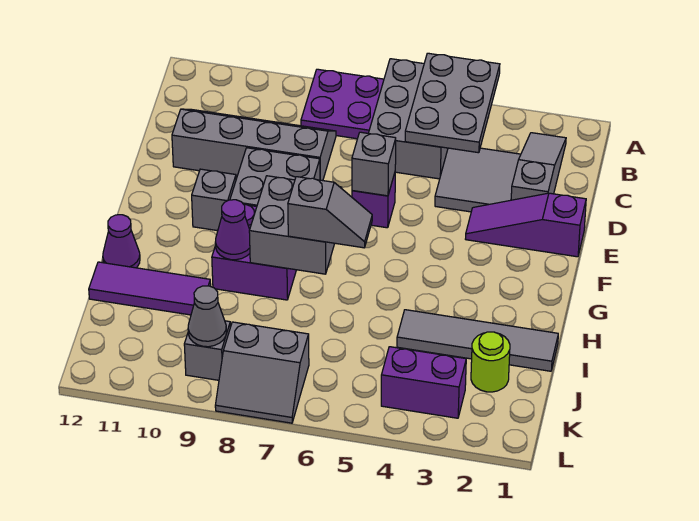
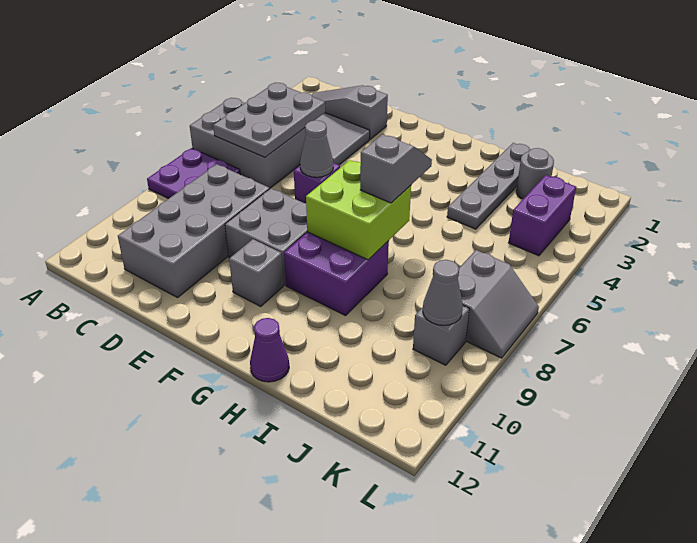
grey 2x3 plate [405,53,500,153] -> grey 2x3 plate turned to [213,83,325,157]
grey 2x4 slope [172,109,336,181] -> grey 2x4 brick [118,164,269,298]
purple 1x3 slope [466,193,586,257] -> none
grey 1x1 brick [352,132,396,196] -> grey 1x1 cone [300,120,333,177]
grey 2x2 brick [249,176,342,274] -> lime 2x2 brick [306,160,411,260]
purple 1x1 cone [215,200,250,260] -> none
grey 1x4 tile [397,310,558,371] -> grey 1x4 plate [447,143,531,229]
purple 1x3 tile [89,262,211,315] -> none
lime 1x1 round brick [471,332,510,392] -> grey 1x1 round brick [516,148,554,199]

